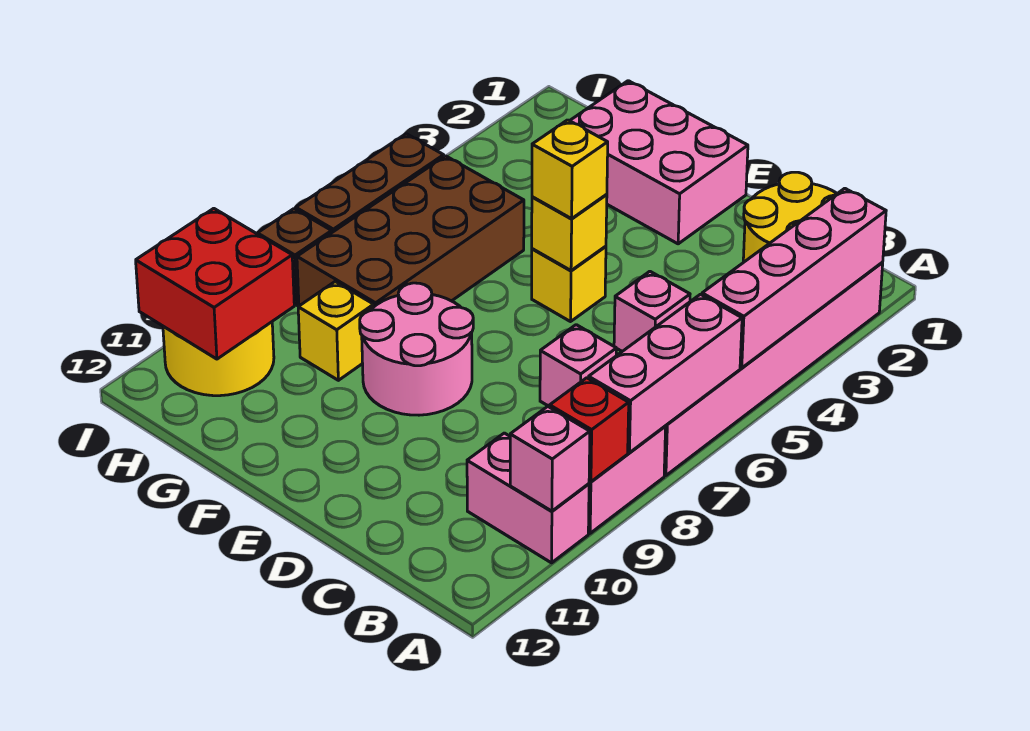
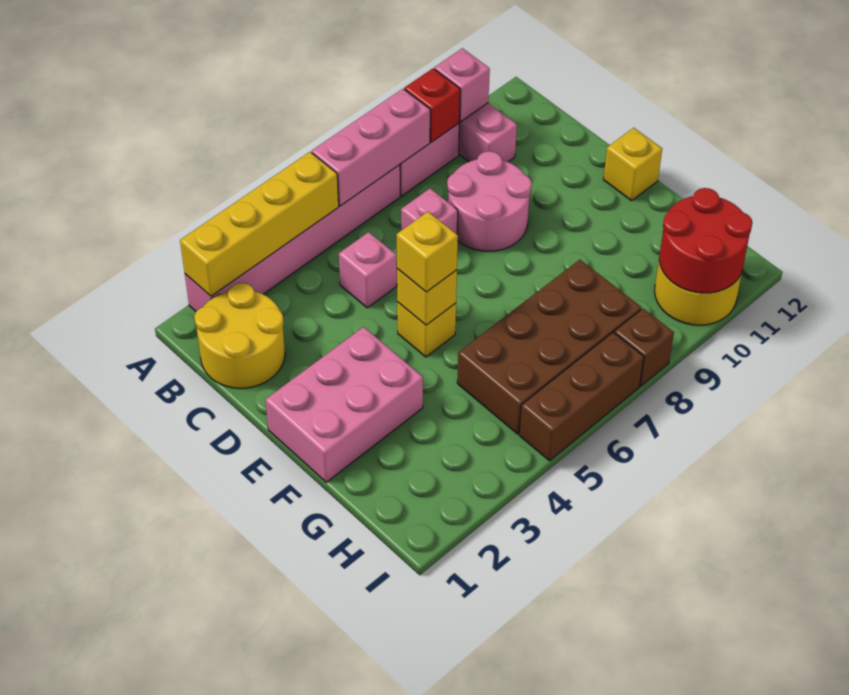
pink 1x4 brick [702,188,886,368] -> yellow 1x4 brick [180,152,339,296]
pink 2x3 brick [570,81,748,244] -> pink 2x3 brick turned to [265,327,423,482]
pink 2x2 round brick [360,283,473,415] -> pink 2x2 round brick moved to [447,151,532,251]
yellow 1x1 brick [298,282,374,380] -> yellow 1x1 brick moved to [604,128,662,201]
red 2x2 brick [136,208,294,359] -> red 2x2 round brick [659,188,752,293]

